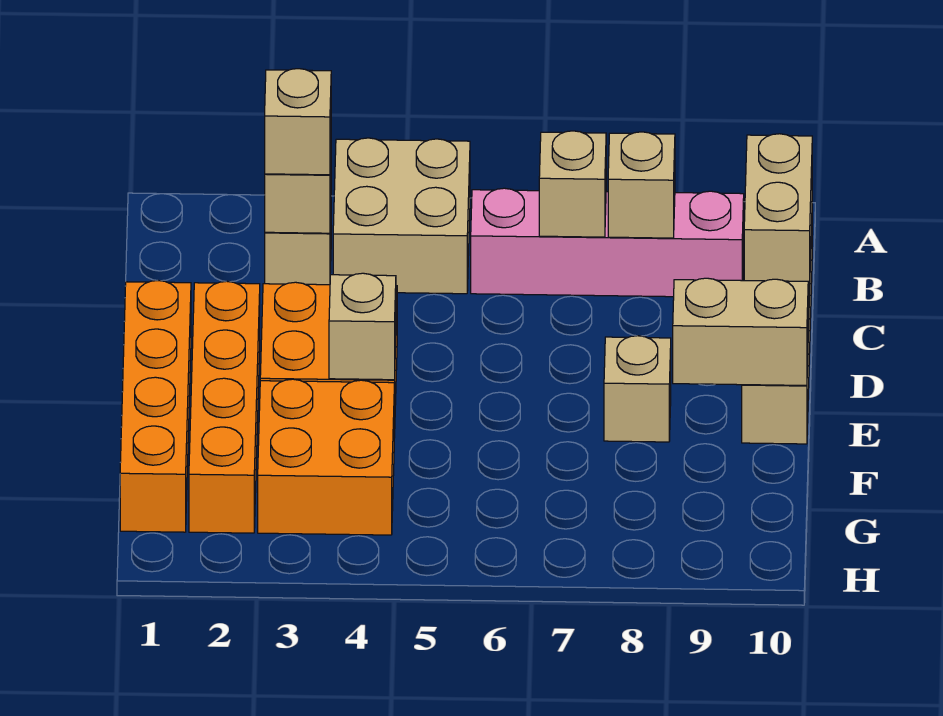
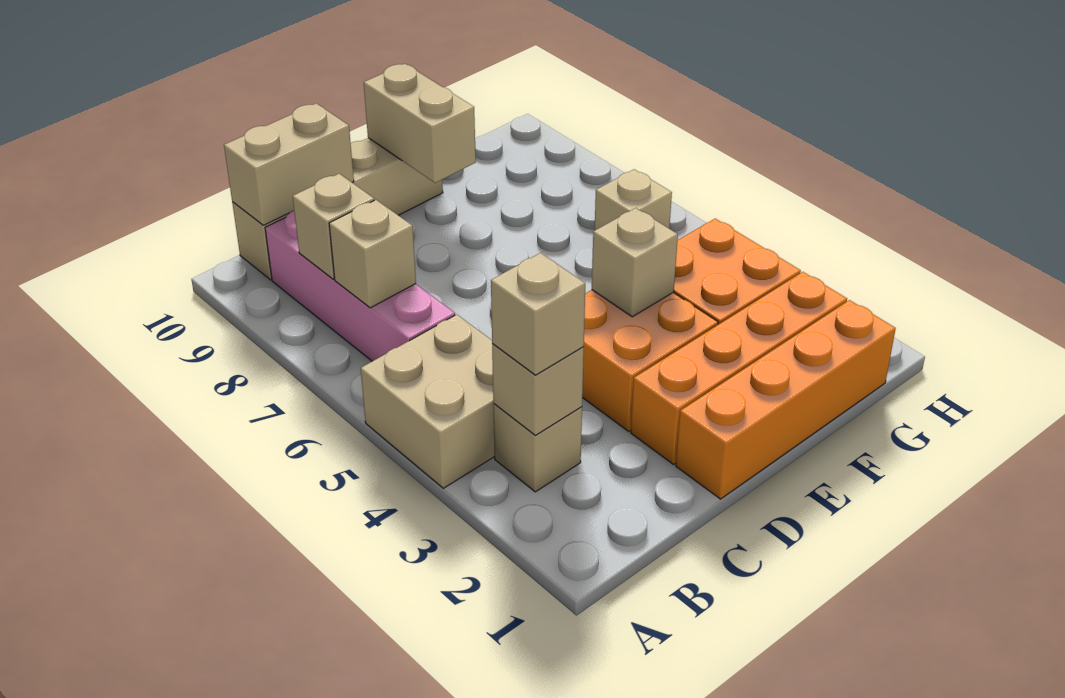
tan 1x1 brick [604,336,671,442] -> tan 1x1 brick moved to [595,169,672,230]

